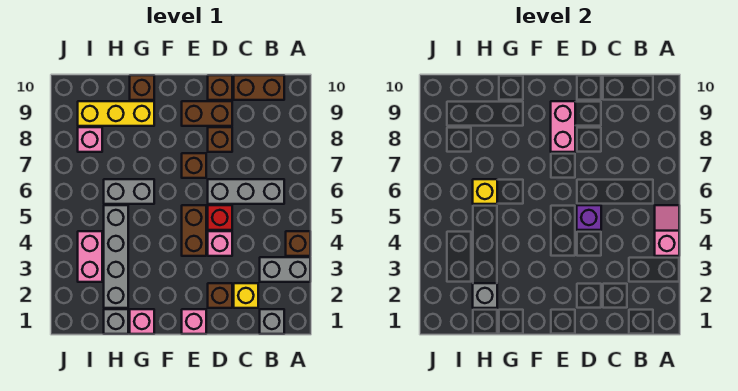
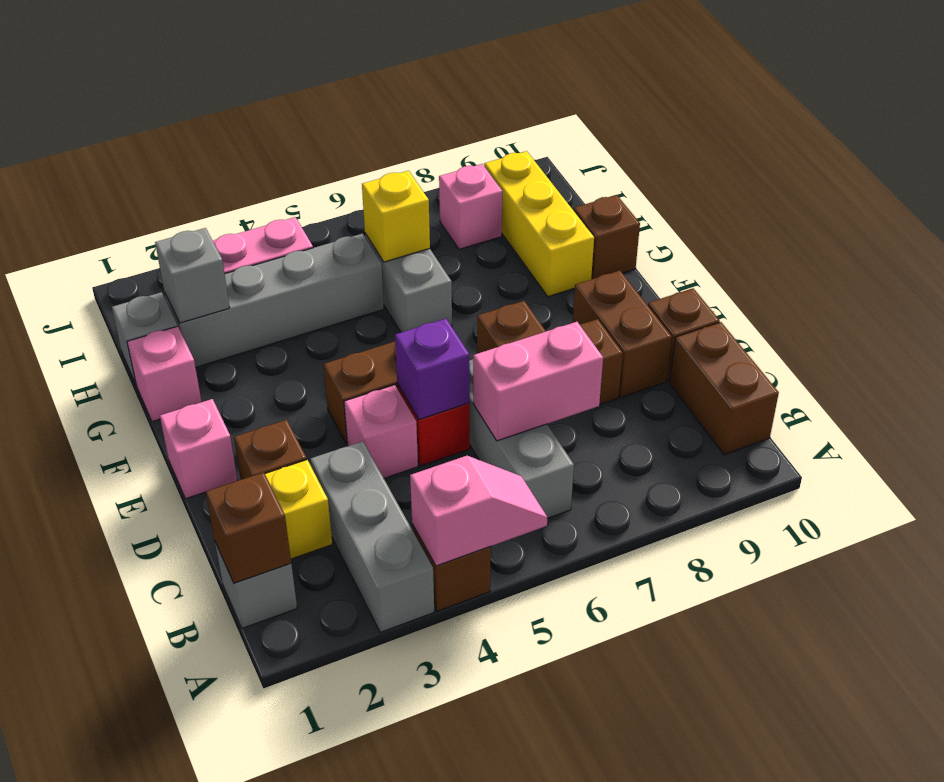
grey 1x2 brick [260,257,310,282] -> grey 1x3 brick [310,441,434,632]
none -> brown 1x1 brick [206,472,291,583]
pink 1x2 brick [551,101,575,152] -> pink 1x2 brick moved to [473,322,603,441]

